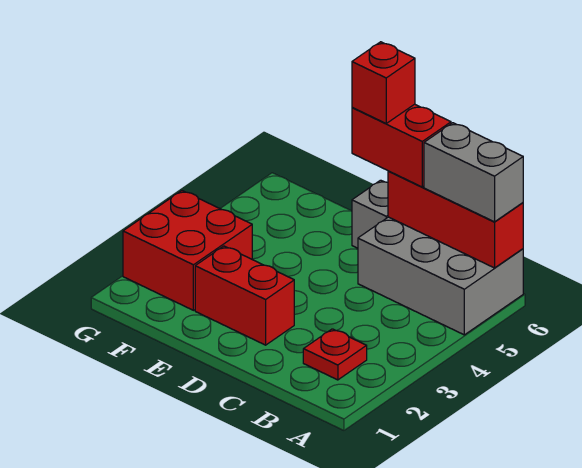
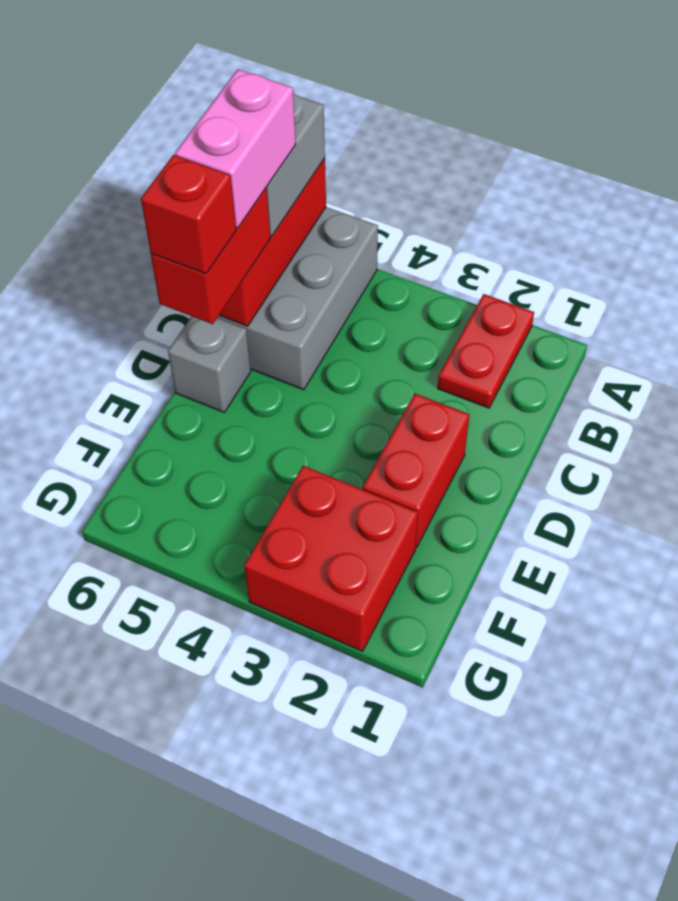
red 1x1 plate [303,329,367,380] -> red 1x2 plate [438,294,534,408]
none -> pink 1x2 brick [175,69,296,228]

